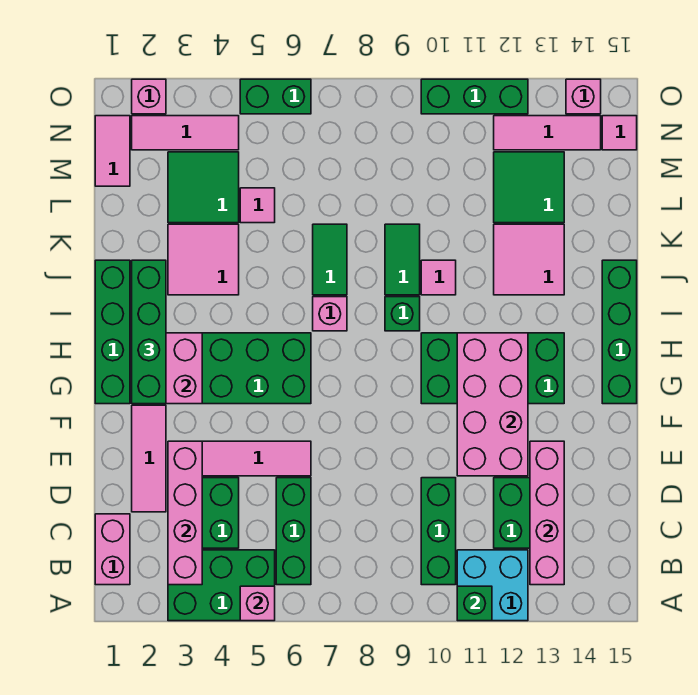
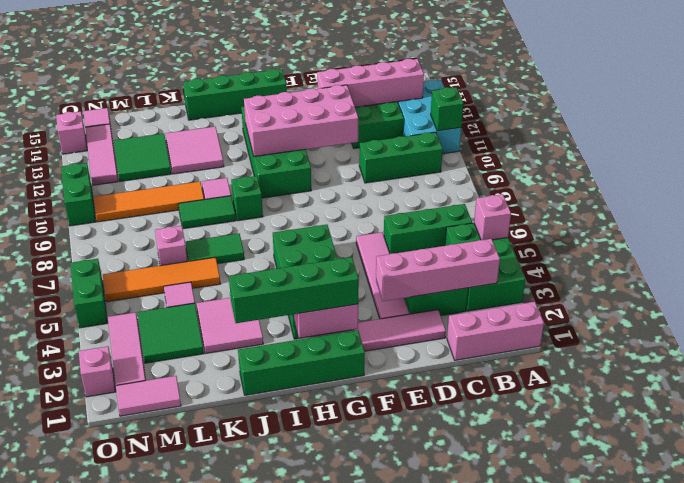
cyan 2x2 brick [457,550,528,621] -> cyan 2x3 brick [398,80,461,154]
pink 1x2 brick [95,514,130,585] -> pink 1x3 brick [447,302,544,360]
pink 1x1 brick [313,297,347,331] -> pink 1x1 brick moved to [155,226,187,266]
none -> orange 1x4 tile [103,257,220,302]
none -> orange 1x4 tile [94,182,204,222]
green 1x3 brick [421,79,528,114] -> green 1x2 brick [61,163,96,226]

